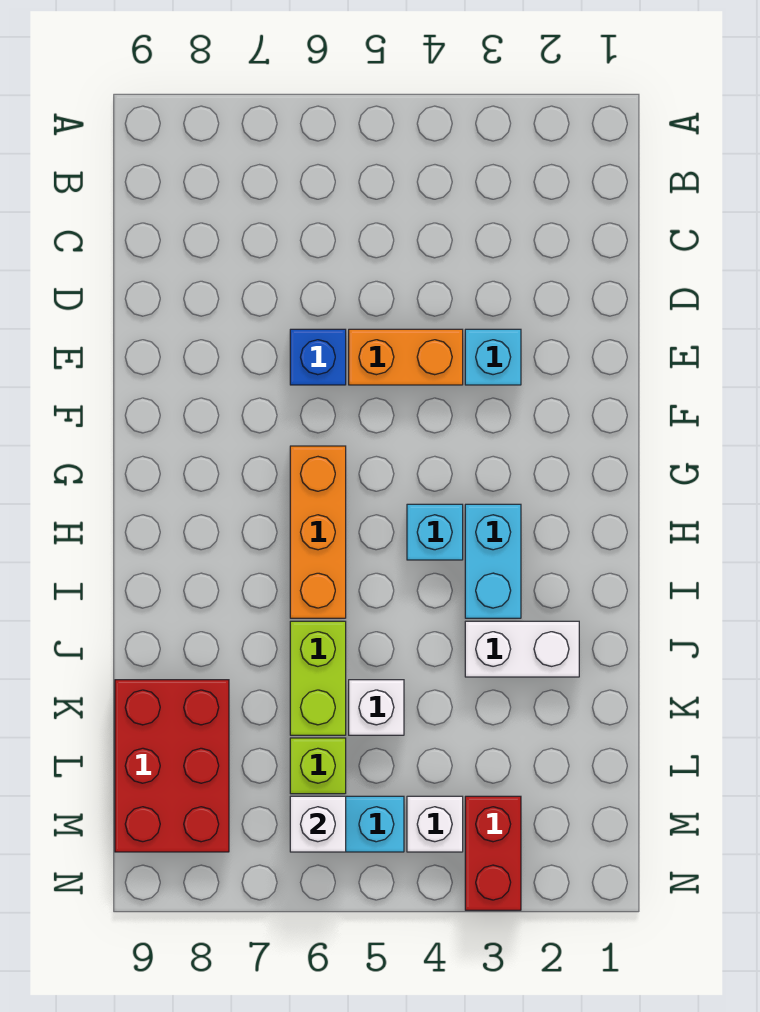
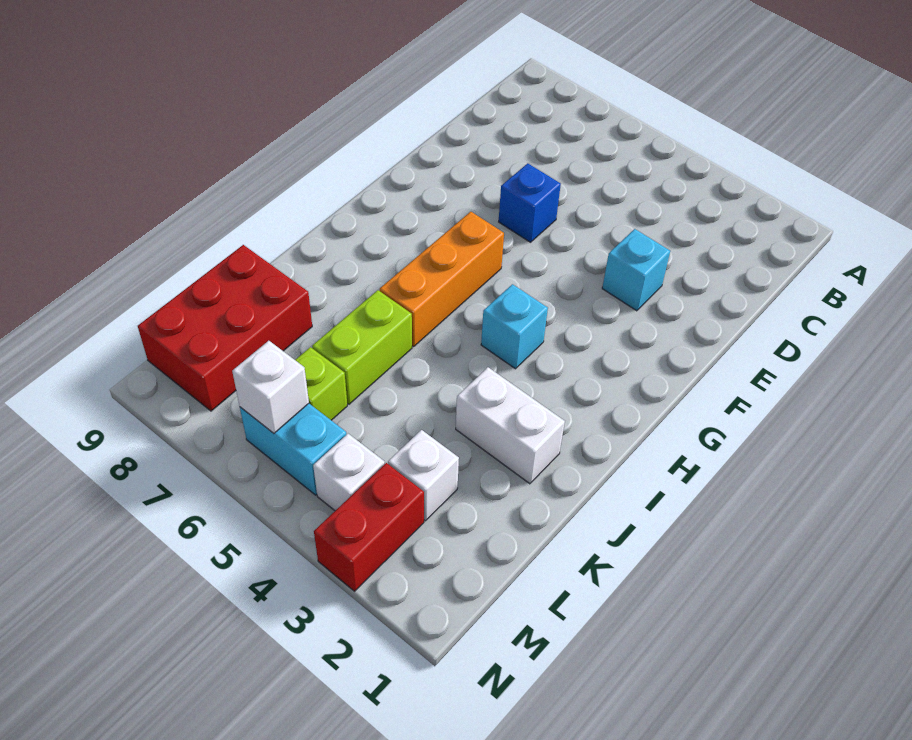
orange 1x2 brick [349,329,463,385] -> none
cyan 1x2 brick [465,504,521,618] -> none
white 1x1 brick [349,680,404,735] -> white 1x1 brick moved to [388,430,459,521]

